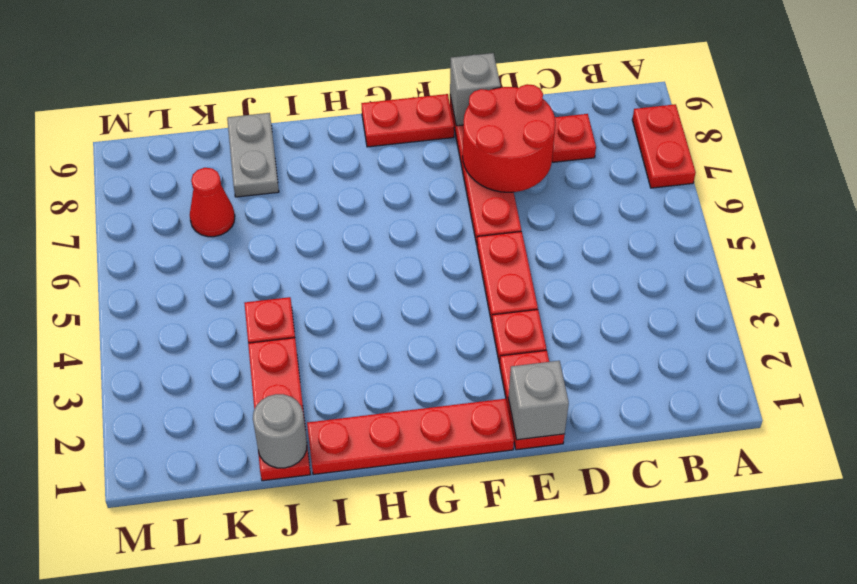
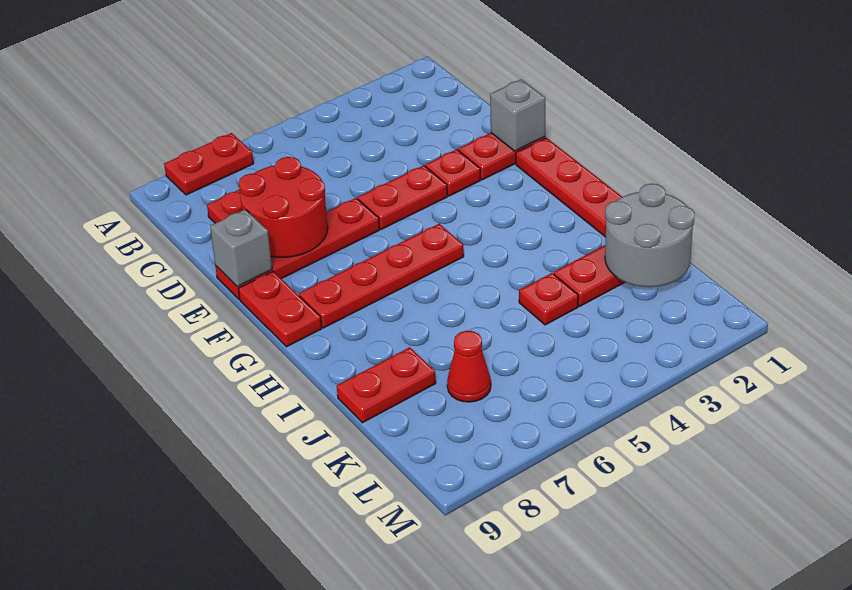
none -> red 1x4 plate [299,224,464,328]
grey 1x1 round brick [253,394,307,468] -> grey 2x2 round brick [605,184,695,287]
grey 1x2 plate [227,113,279,197] -> red 1x2 plate [337,347,436,423]

